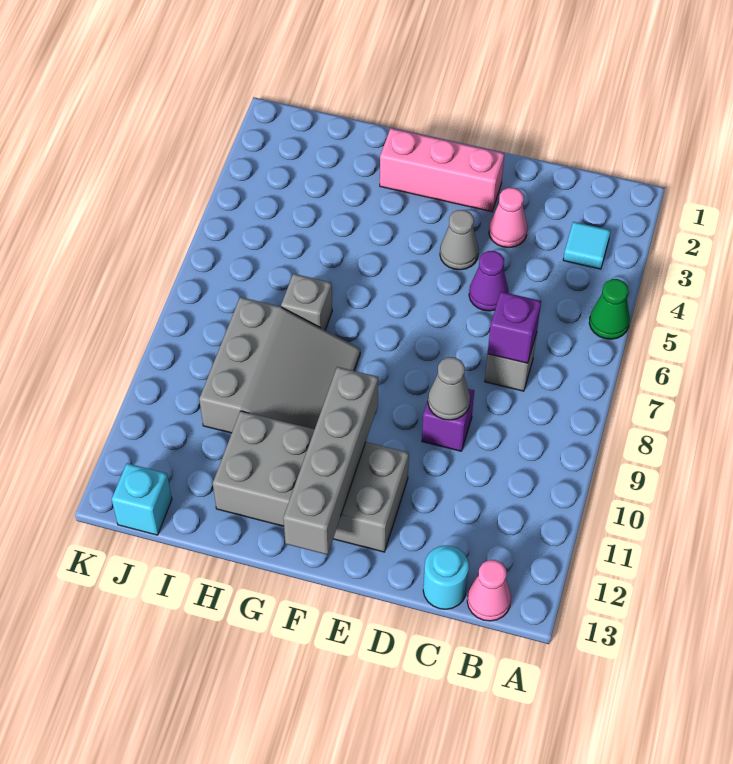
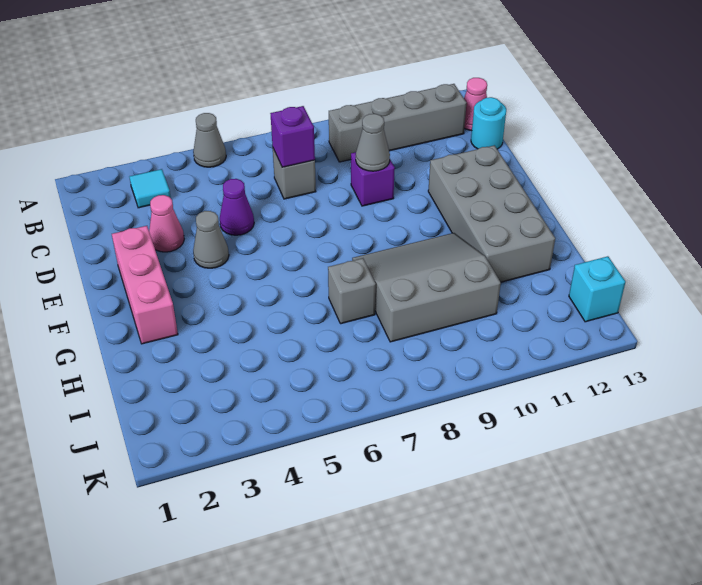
green 1x1 cone [589,279,630,339] -> grey 1x1 cone [193,113,226,167]
grey 1x4 brick [283,367,378,555] -> grey 1x4 brick moved to [329,84,466,162]

